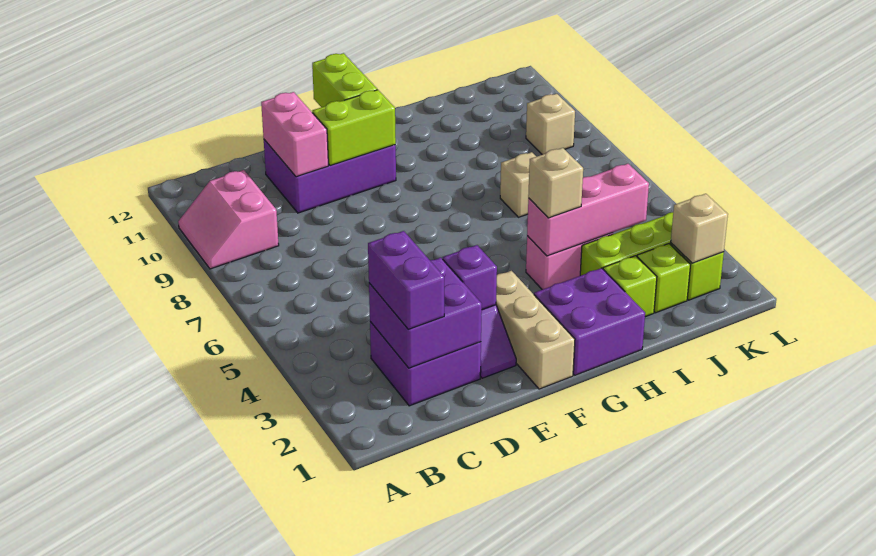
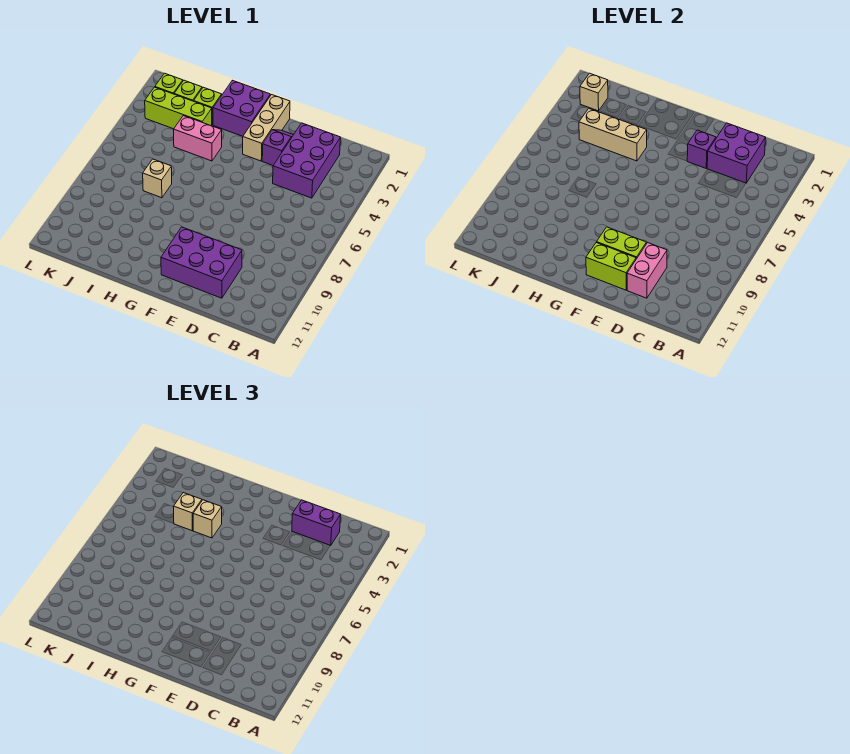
pink 2x2 slope [178,170,279,269] -> none
purple 2x2 brick [370,322,481,406] -> purple 2x3 brick [273,123,341,198]
purple 1x2 brick [368,231,444,330] -> purple 1x2 brick turned to [292,500,341,546]
lime 1x2 brick [312,53,377,107] -> lime 1x2 brick turned to [586,242,636,290]
pink 1x3 brick [527,164,649,256] -> tan 1x3 brick [579,108,647,161]
tan 1x1 brick [526,94,575,155] -> tan 1x1 brick moved to [174,493,202,531]

